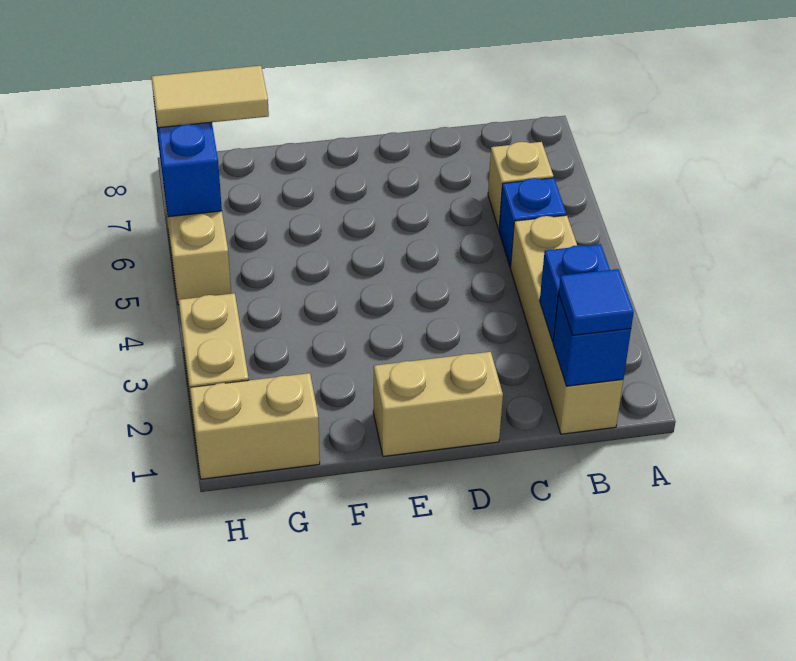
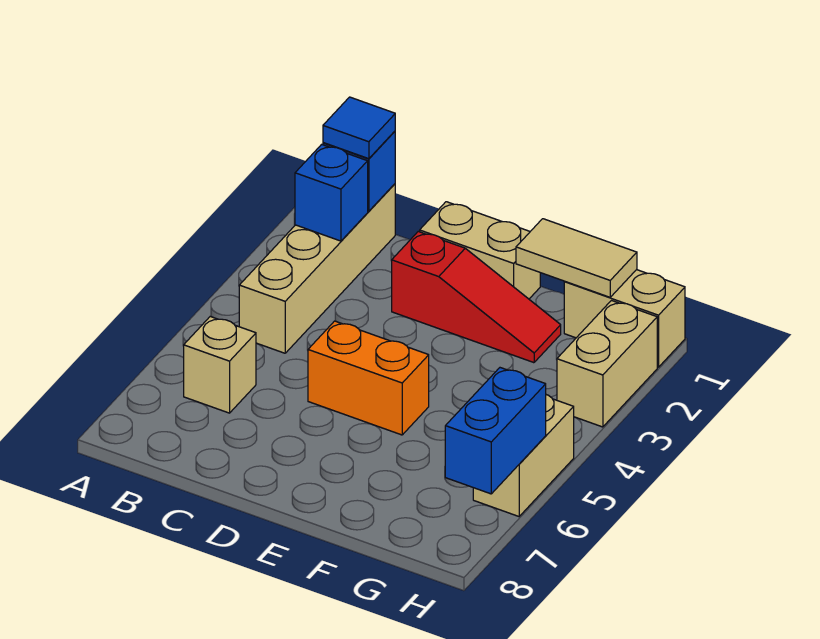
blue 1x1 brick [499,178,566,267] -> none
none -> red 1x3 slope [392,232,561,363]
none -> orange 1x2 brick [308,321,429,435]
tan 1x2 tile [151,66,269,128] -> tan 1x2 tile moved to [516,219,637,297]

